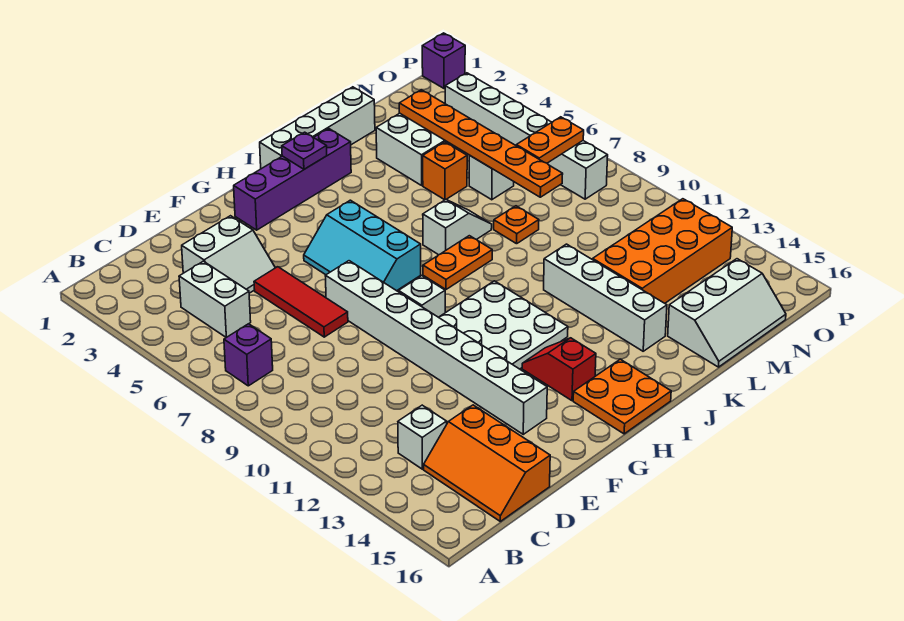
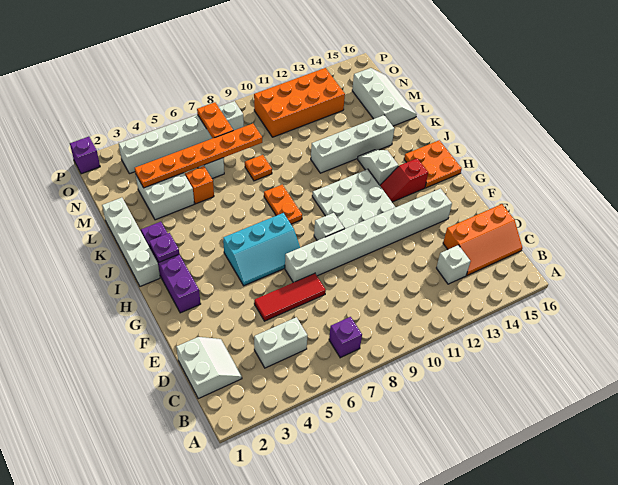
white 2x2 slope [182,216,275,293] -> white 2x2 slope moved to [176,337,242,399]
white 1x2 slope [423,200,492,255] -> white 1x2 slope moved to [358,150,398,185]
orange 2x4 brick [593,199,732,303] -> orange 2x4 brick turned to [254,68,345,137]

